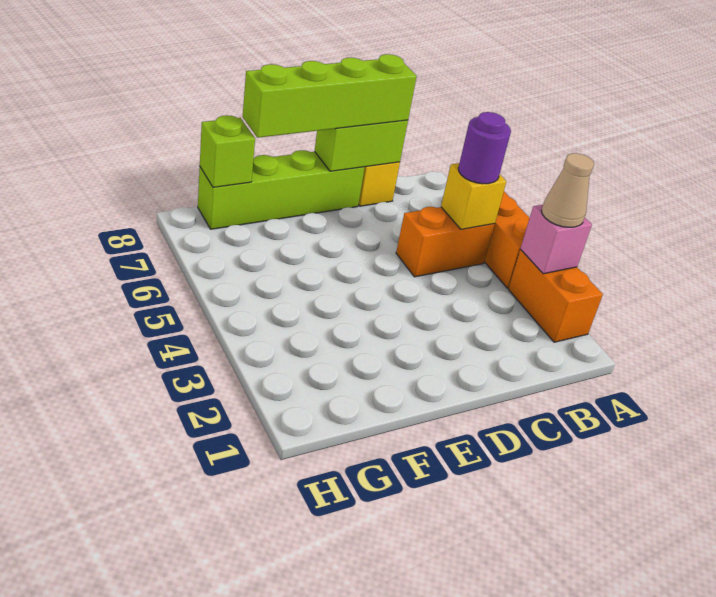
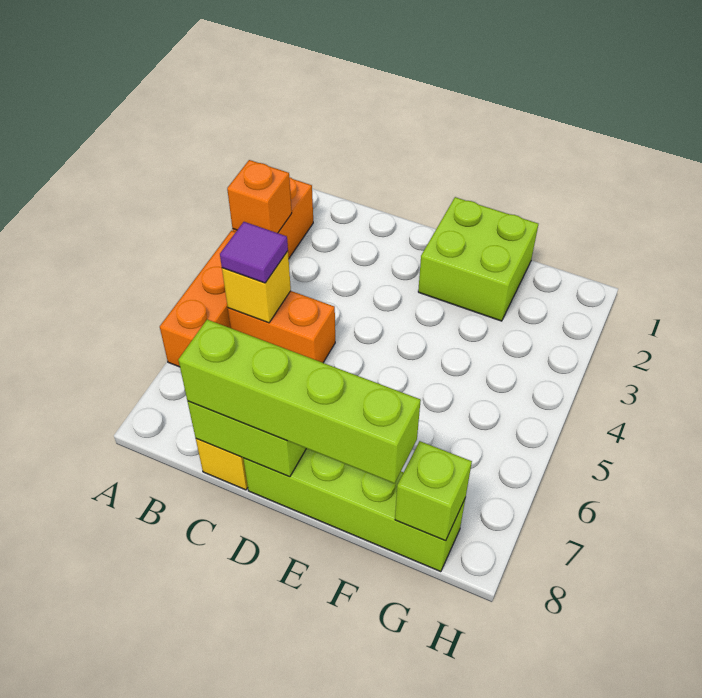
pink 1x1 brick [520,205,592,274] -> orange 1x1 brick [227,160,292,233]
tan 1x1 cone [541,153,594,227] -> none
purple 1x1 round brick [458,112,511,184] -> purple 1x1 tile [220,222,288,283]
none -> lime 2x2 brick [418,197,538,321]

